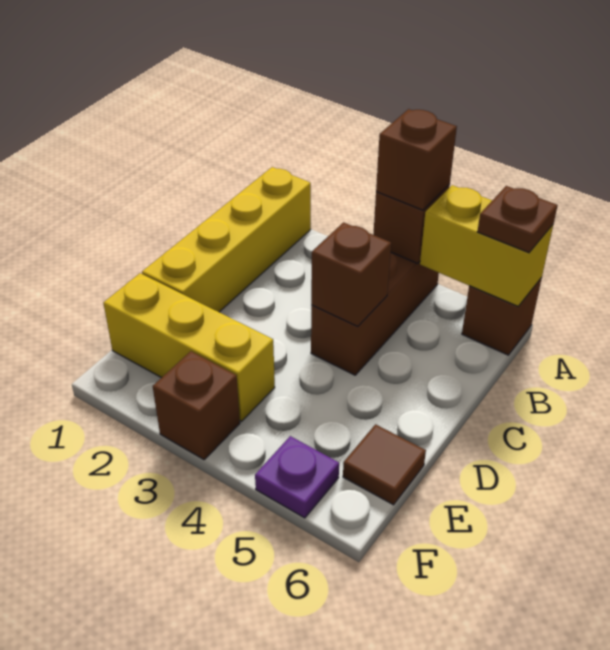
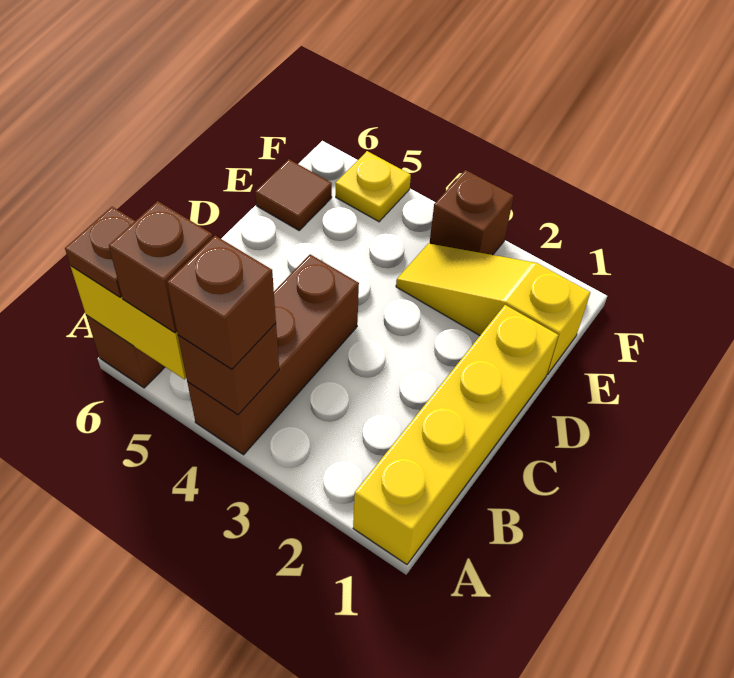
brown 1x1 brick [311,222,391,327] -> brown 1x1 brick moved to [109,201,213,333]
yellow 1x3 brick [103,273,275,421] -> yellow 1x3 slope [396,243,590,375]
purple 1x1 plate [255,436,339,518] -> yellow 1x1 plate [336,151,411,222]

